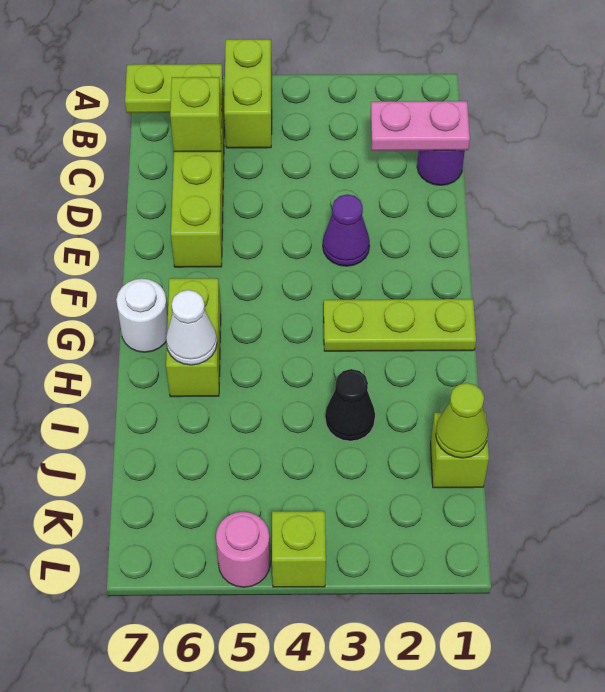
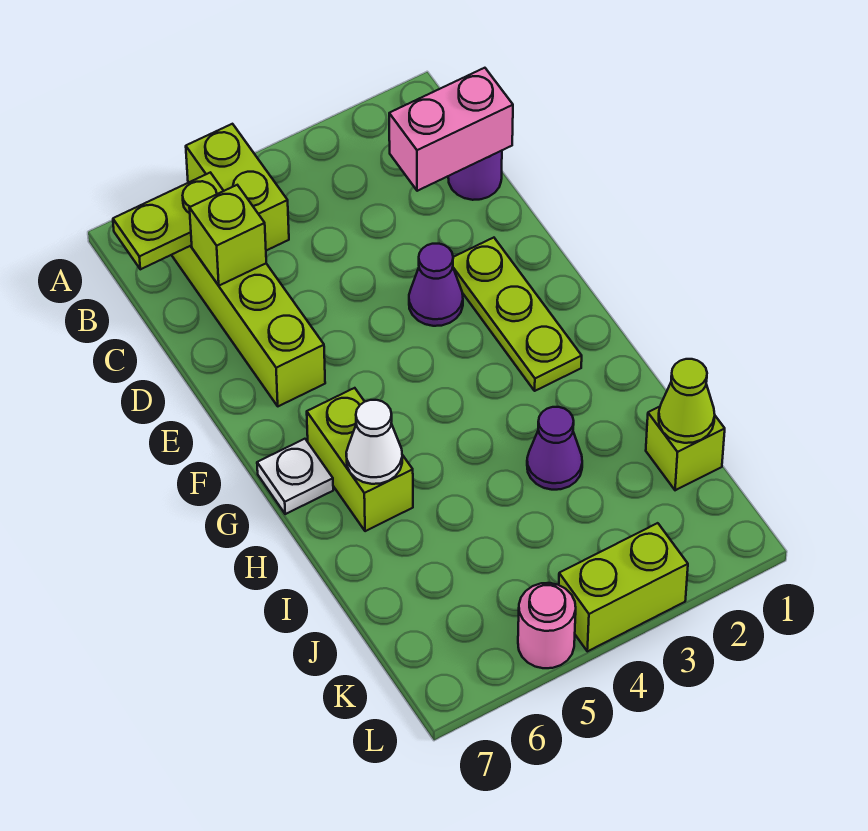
pink 1x2 plate [371,101,470,151] -> pink 1x2 brick [389,68,513,191]
lime 1x3 plate [324,299,476,351] -> lime 1x3 plate turned to [453,238,582,391]
white 1x1 round brick [116,279,168,352] -> white 1x1 plate [257,439,333,514]
black 1x1 cone [325,369,375,441] -> purple 1x1 cone [527,407,582,490]
lime 1x1 brick [272,511,326,587] -> lime 1x2 brick [559,523,688,651]

